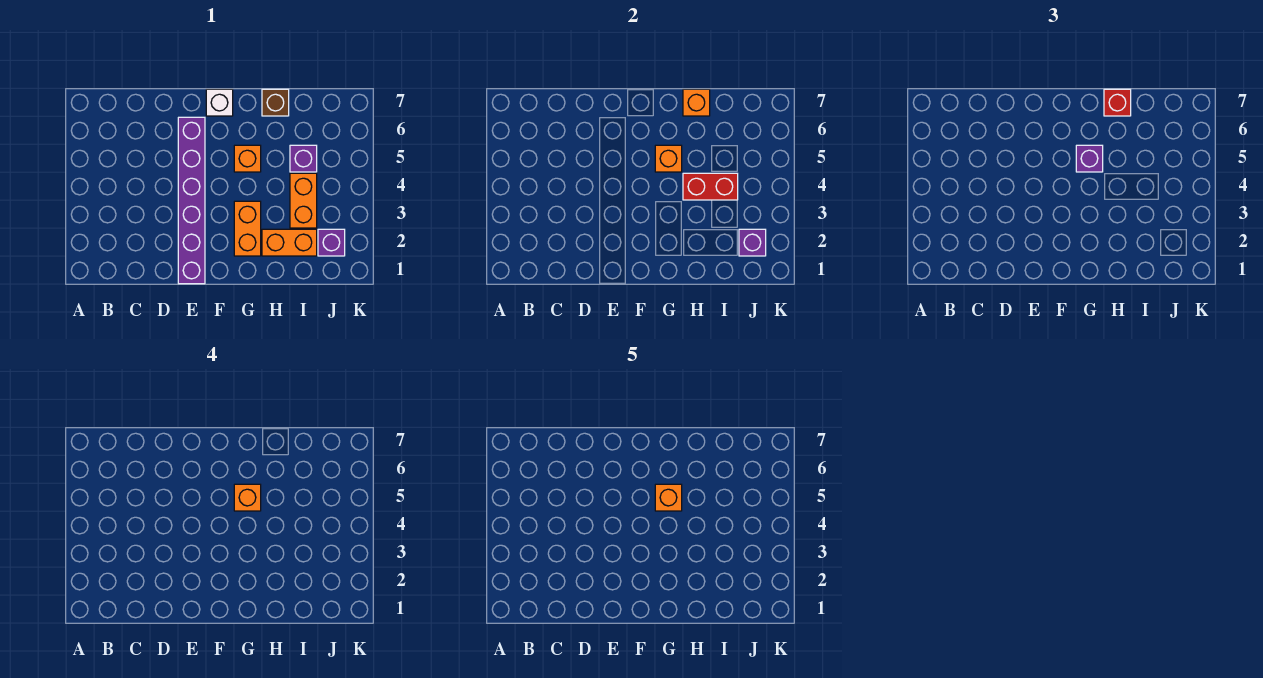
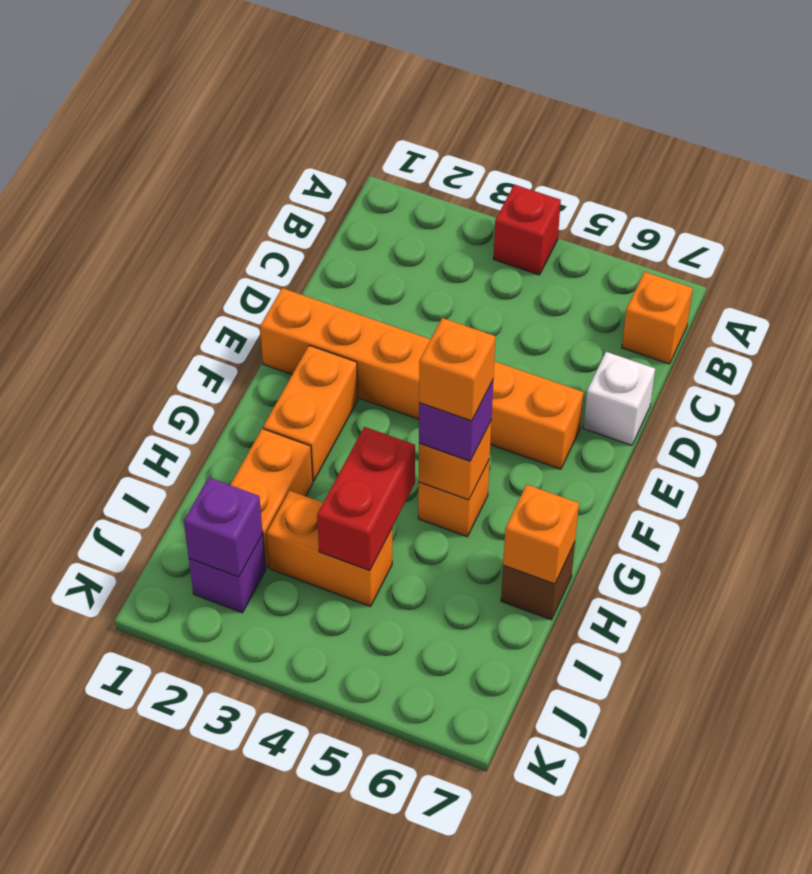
purple 1x6 brick [178,117,205,284] -> orange 1x6 brick [260,288,584,469]
white 1x1 brick [206,89,233,116] -> white 1x1 brick moved to [583,352,655,445]
orange 1x2 brick [234,201,261,256] -> orange 1x2 brick turned to [263,346,358,481]
orange 1x1 brick [655,484,682,511] -> orange 1x1 brick moved to [622,272,693,364]
red 1x1 brick [1104,89,1131,116] -> red 1x1 brick moved to [493,185,561,275]
purple 1x1 brick [290,145,317,172] -> none

